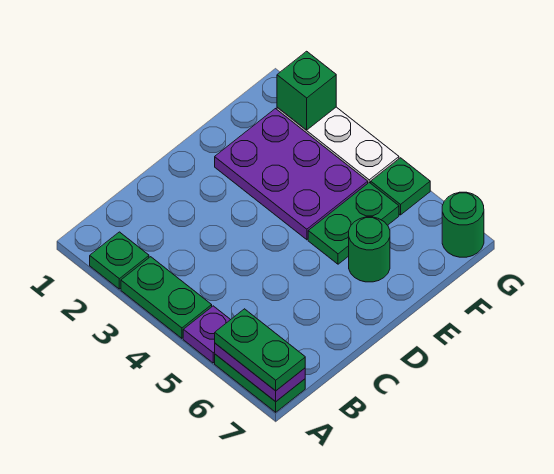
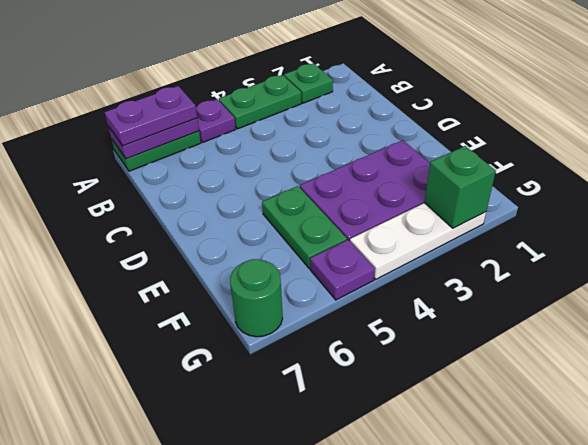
green 1x2 plate [215,309,305,391] -> purple 1x2 plate [105,86,197,146]
green 1x1 round brick [349,217,390,282] -> none
green 1x1 plate [371,158,430,215] -> purple 1x1 plate [310,240,375,300]

